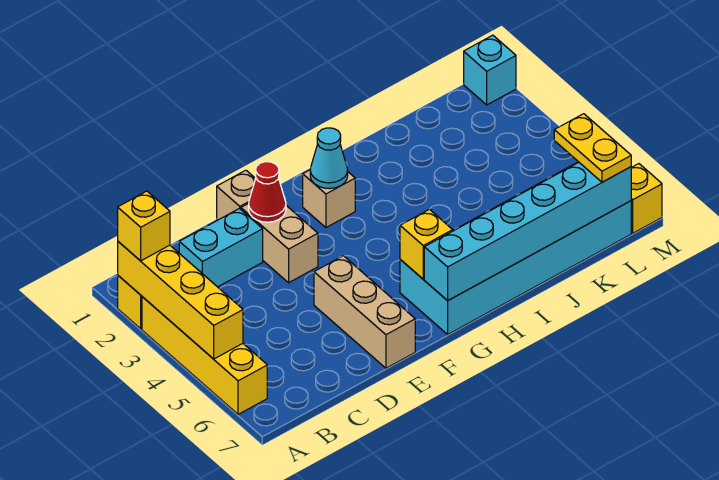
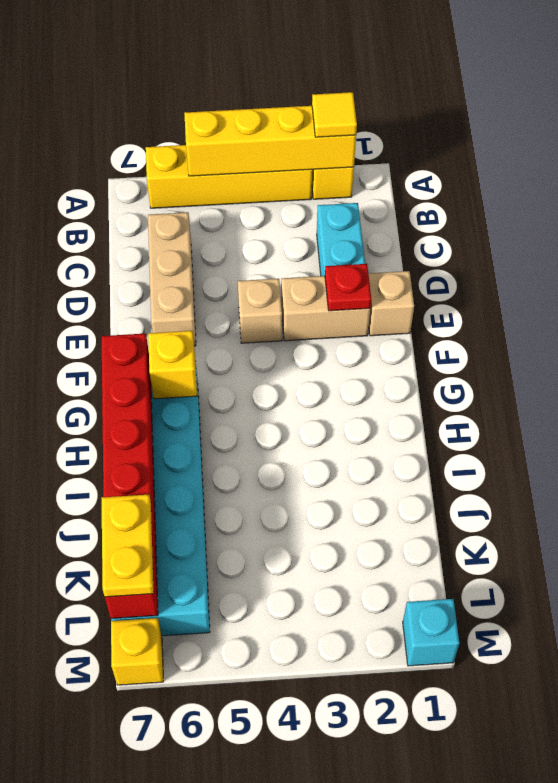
yellow 1x1 brick [118,191,170,261] -> yellow 1x1 tile [312,92,357,137]
red 1x1 cone [249,162,286,222] -> red 1x1 plate [325,264,371,311]
tan 1x3 brick [314,256,415,368] -> tan 1x3 brick turned to [148,212,196,346]
tan 1x1 brick [303,170,355,227] -> tan 1x1 brick moved to [238,279,282,343]
cyan 1x1 cone [310,128,348,189] -> none
cyan 1x6 brick [424,162,631,301] -> red 1x6 brick [102,333,158,619]
yellow 1x2 plate [554,114,631,182] -> yellow 1x2 plate turned to [101,495,154,597]

